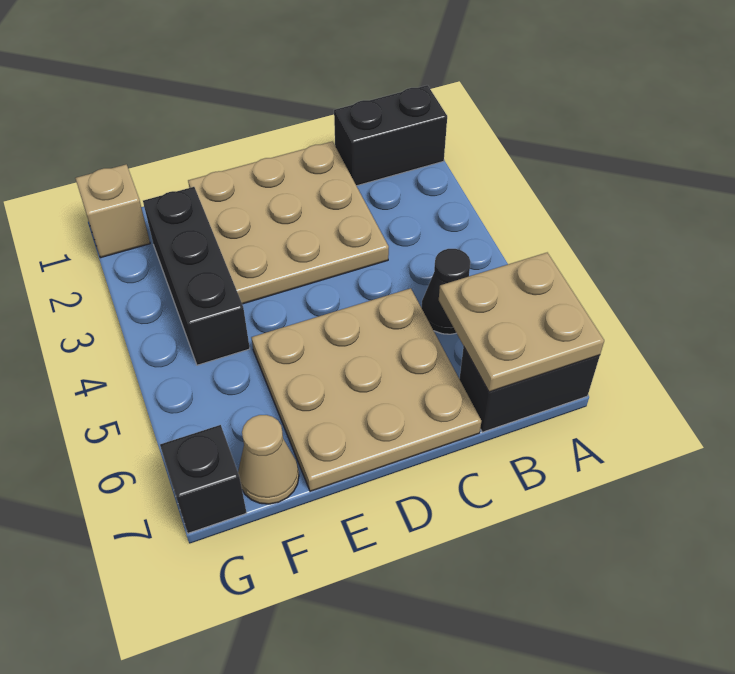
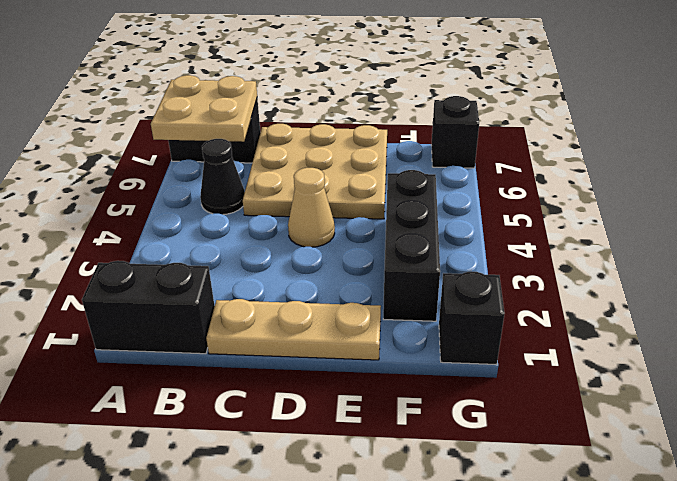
tan 3x3 plate [188,142,389,304] -> tan 1x3 plate [206,299,381,360]
tan 1x1 cone [238,415,299,504] -> tan 1x1 cone moved to [288,168,335,247]
tan 1x1 brick [75,164,150,258] -> black 1x1 brick [439,272,504,365]

